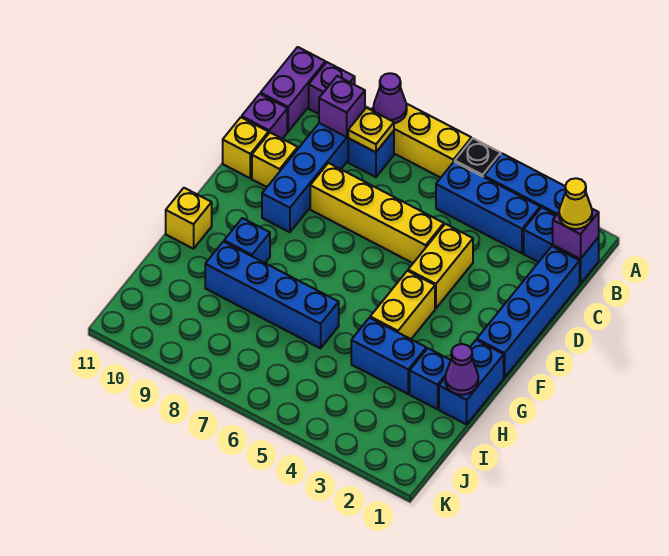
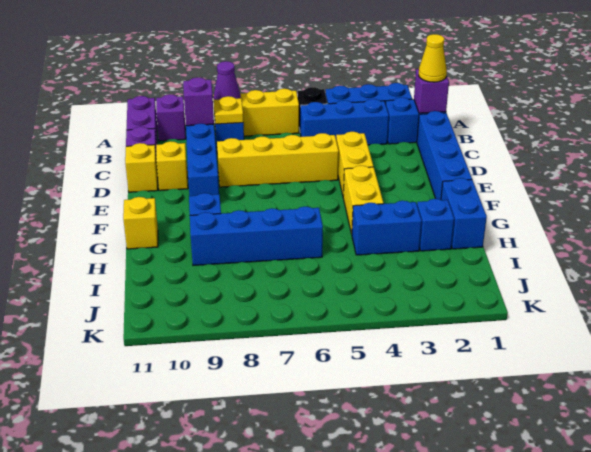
purple 1x1 cone [445,344,478,395] -> none

